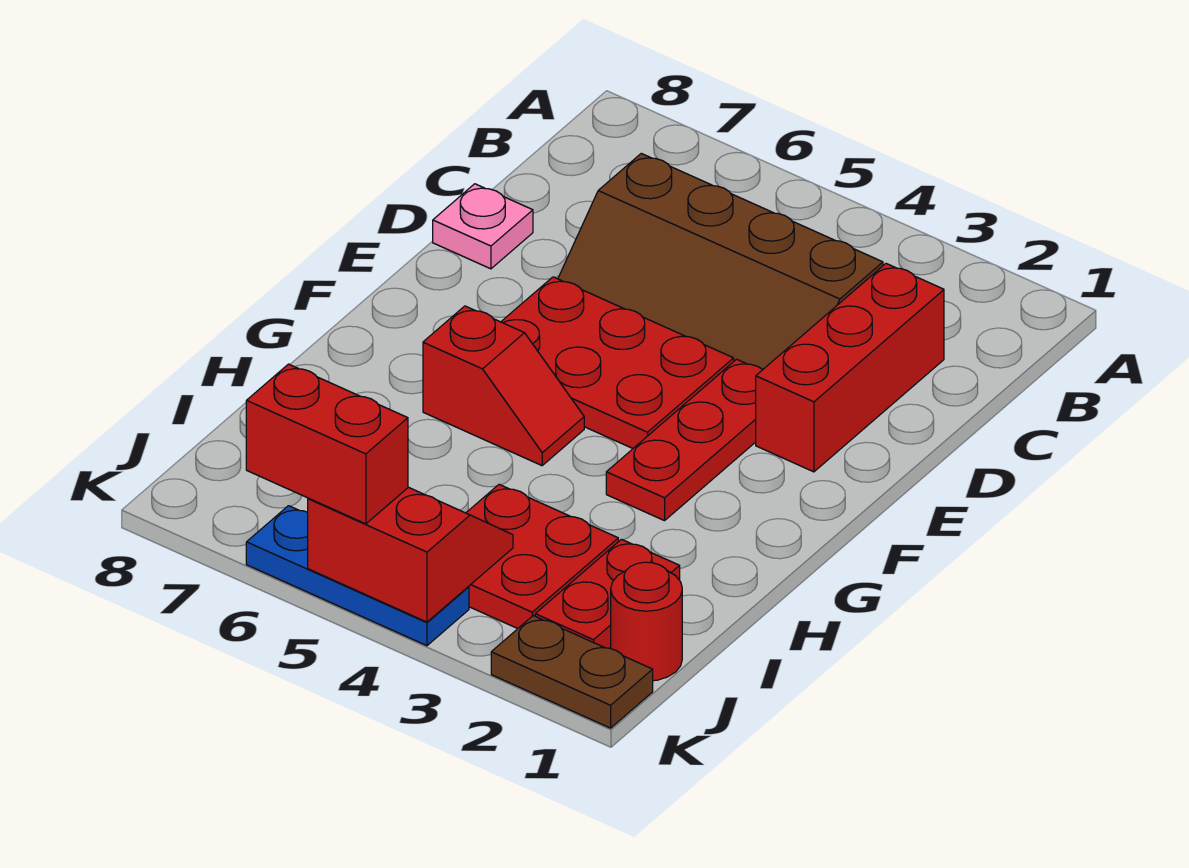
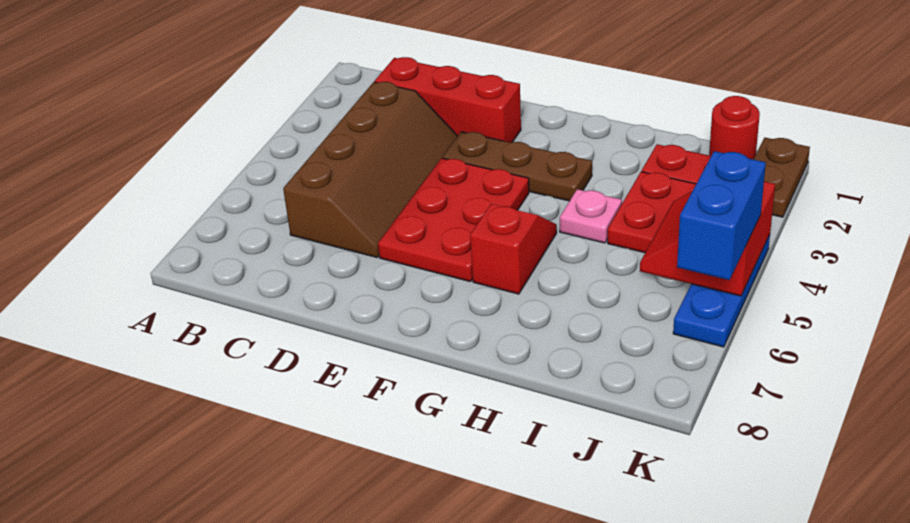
pink 1x1 plate [433,184,533,269] -> pink 1x1 plate moved to [560,189,622,243]
red 1x3 plate [606,359,763,521] -> brown 1x3 plate [442,132,592,201]
red 1x2 brick [246,364,408,524] -> blue 1x2 brick [677,151,766,280]

